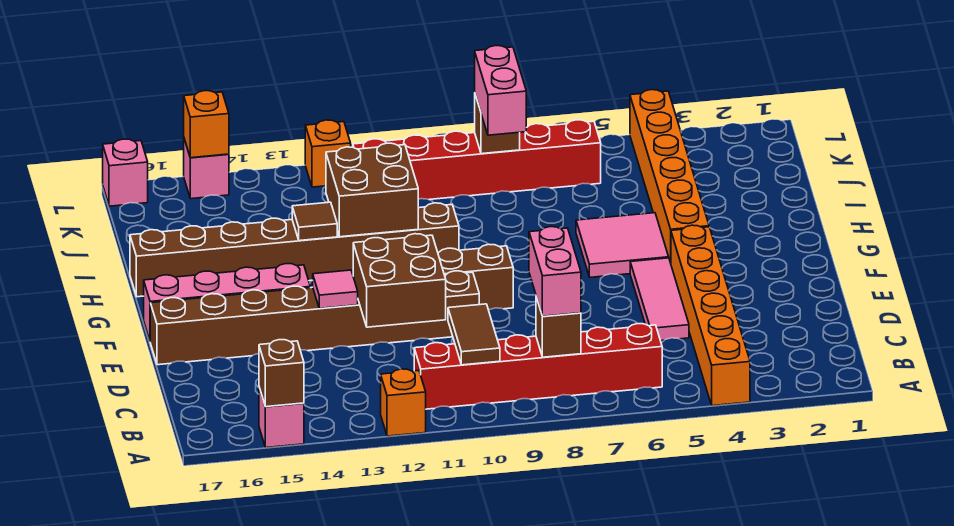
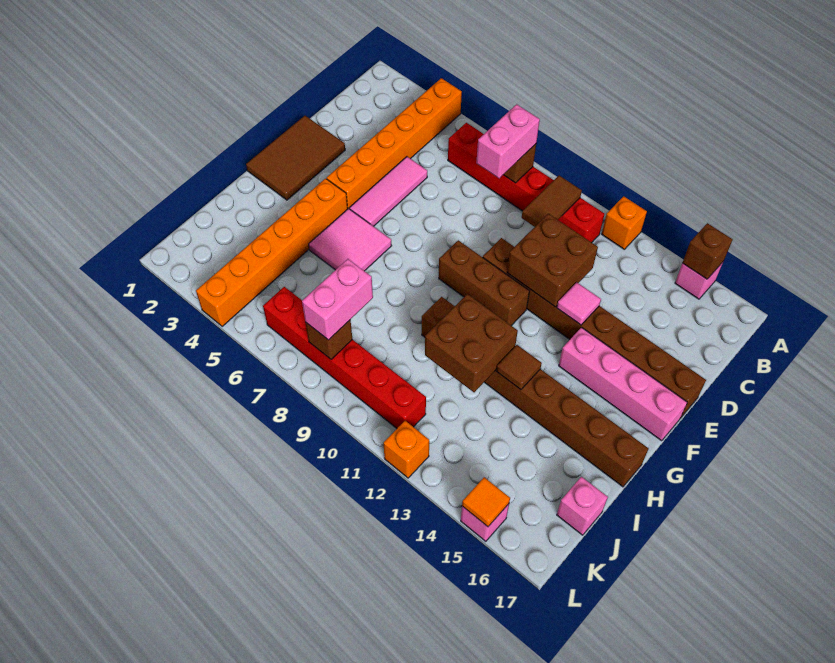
none -> brown 2x3 tile [246,116,345,200]
orange 1x1 brick [184,91,229,158] -> orange 1x1 tile [462,477,510,527]
pink 1x1 brick [103,139,148,206] -> pink 1x1 brick moved to [557,477,608,535]

